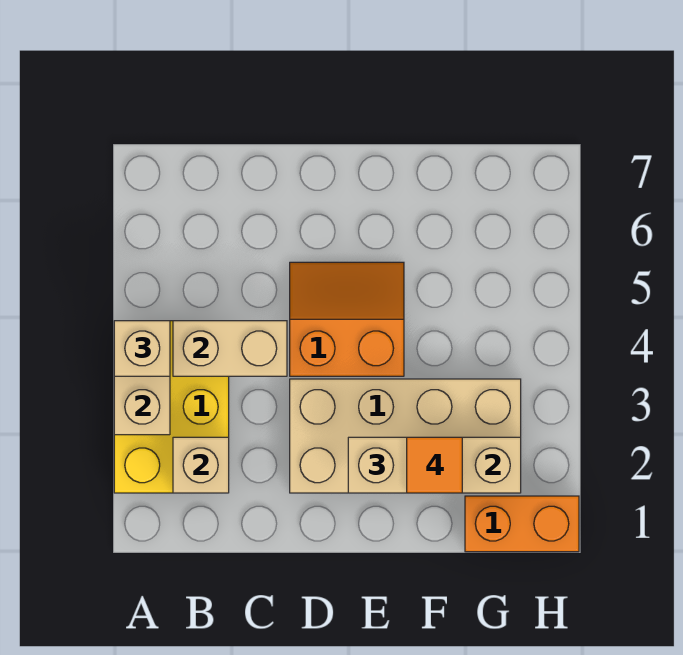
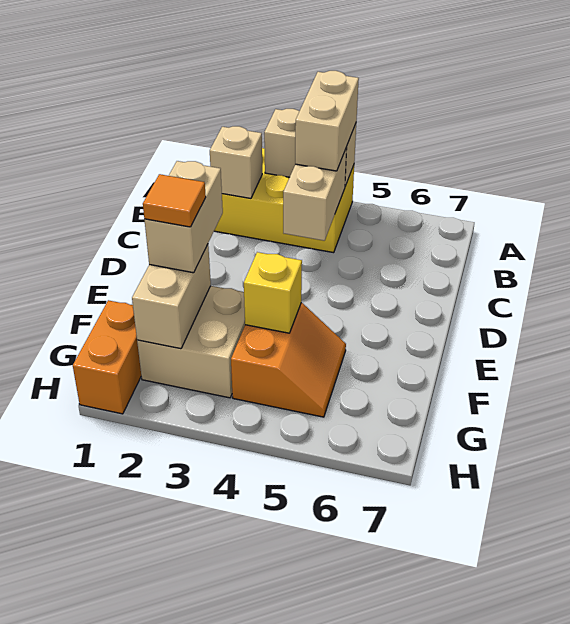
tan 1x1 brick [114,321,170,376] -> tan 1x2 brick [295,71,359,171]
tan 2x4 brick [290,379,521,493] -> tan 2x2 brick [137,286,245,398]
orange 2x2 slope [290,262,404,376] -> orange 2x2 slope moved to [231,303,346,417]
none -> yellow 1x1 brick [244,252,302,333]

